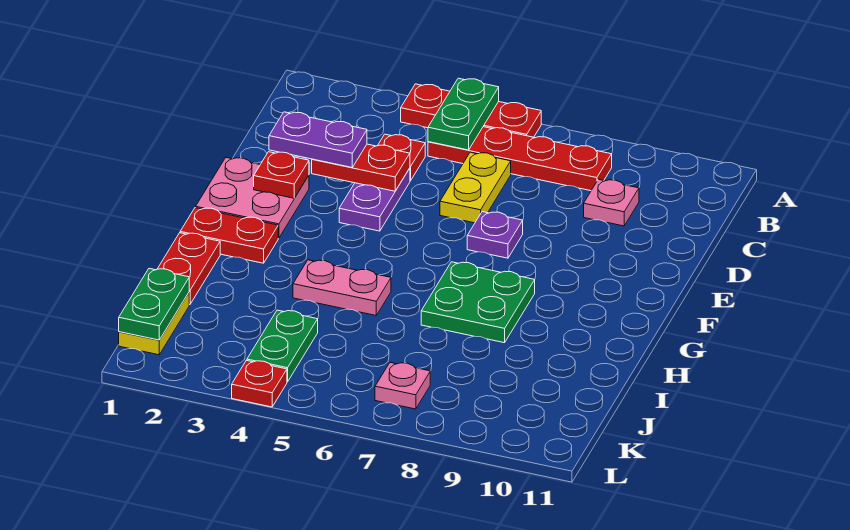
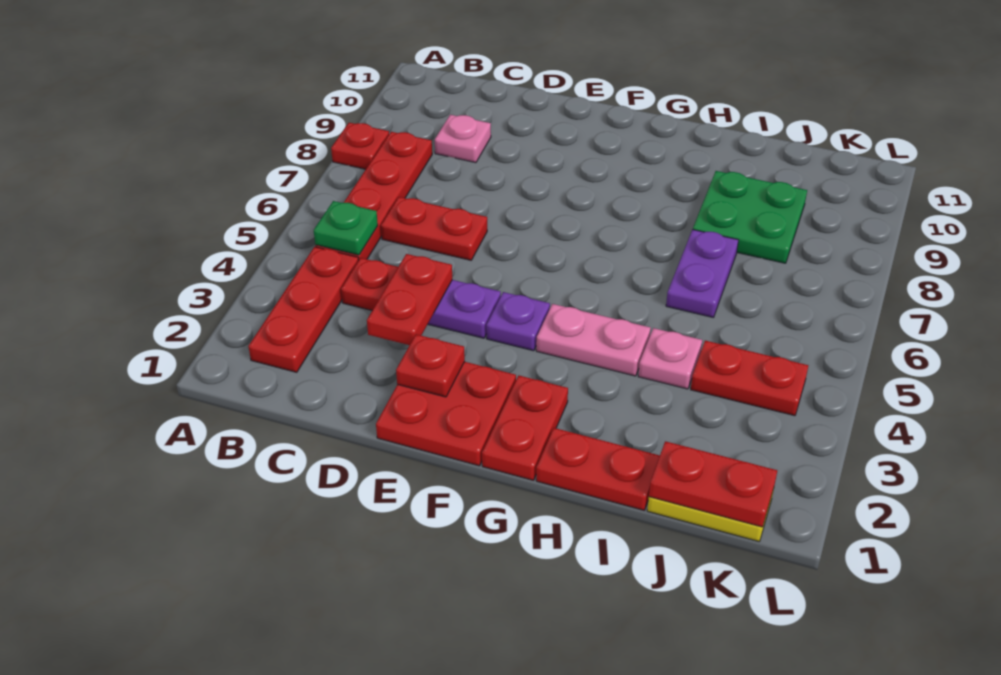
red 1x3 plate [401,84,541,137] -> red 1x3 plate moved to [248,247,359,372]
green 1x2 plate [428,78,499,150] -> green 1x1 plate [314,201,378,255]
yellow 1x2 plate [440,152,511,223] -> red 1x2 plate [381,197,487,260]
purple 1x2 plate [269,112,367,167] -> purple 1x2 plate moved to [666,230,738,318]
pink 2x2 plate [196,158,309,238] -> red 2x2 plate [376,362,516,466]
purple 1x1 plate [467,212,523,258] -> purple 1x1 plate moved to [486,292,550,351]
green 2x2 plate [421,262,535,343] -> green 2x2 plate moved to [693,171,807,263]
pink 1x2 plate [293,260,391,315] -> pink 1x2 plate turned to [536,304,651,376]
green 1x2 plate [119,268,189,340] -> red 1x2 plate [649,441,777,527]
green 1x2 plate [247,310,318,382] -> red 1x2 plate [691,341,808,416]
pink 1x1 plate [375,363,430,409] -> pink 1x1 plate moved to [638,328,702,389]
red 1x1 plate [232,360,287,407] -> red 1x1 plate moved to [331,123,389,169]

